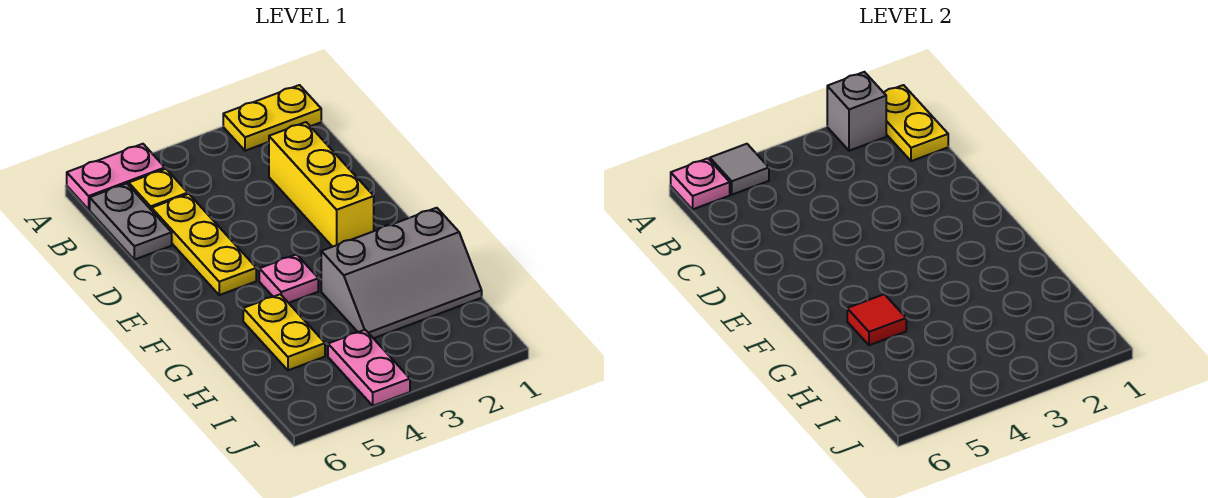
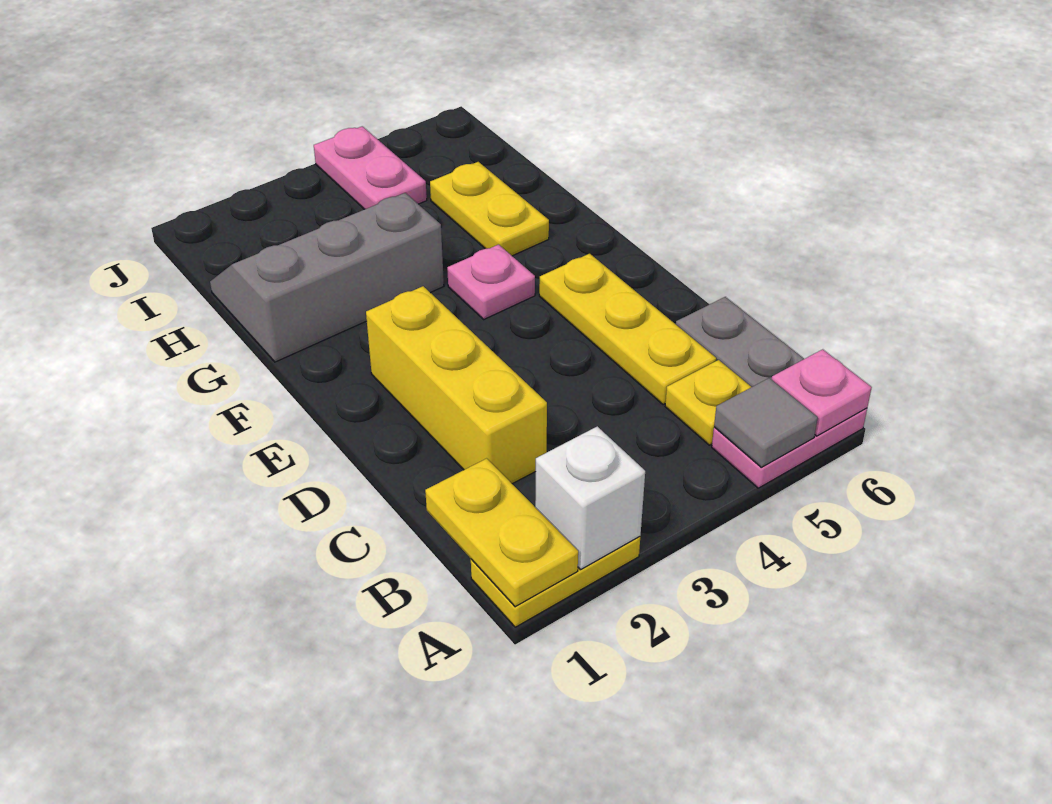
grey 1x1 brick [827,72,886,151] -> white 1x1 brick [535,426,645,569]
red 1x1 tile [847,294,906,345] -> none

